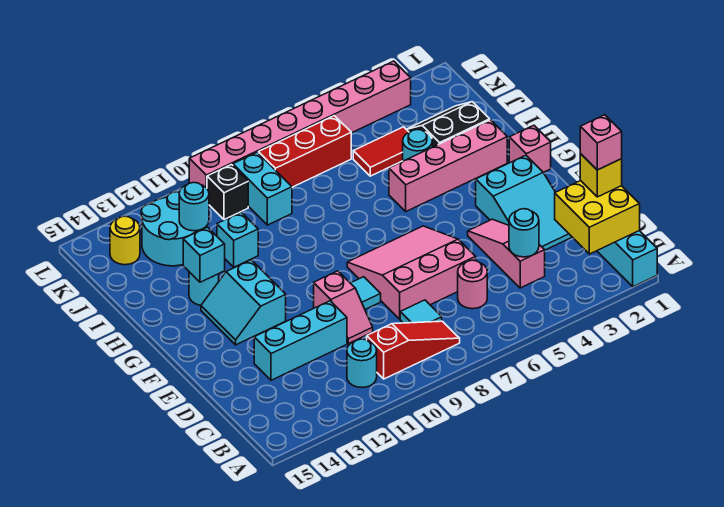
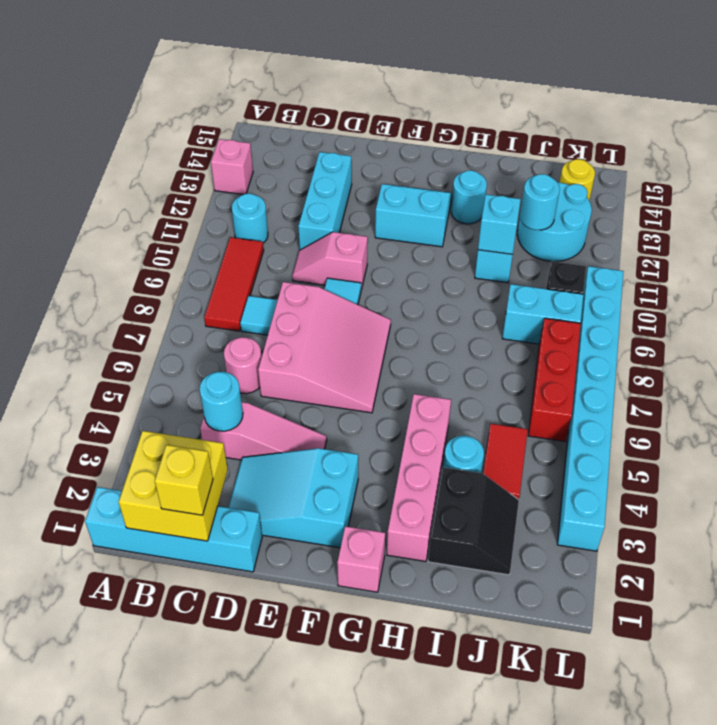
red 1x3 slope [367,321,460,379] -> red 1x3 tile [204,237,264,331]
pink 1x1 brick [580,115,622,170] -> pink 1x1 brick moved to [211,139,253,195]
cyan 1x1 brick [183,227,225,282] -> cyan 1x1 brick moved to [478,194,521,254]
pink 1x8 brick [189,61,411,188] -> cyan 1x8 brick [557,266,624,551]

